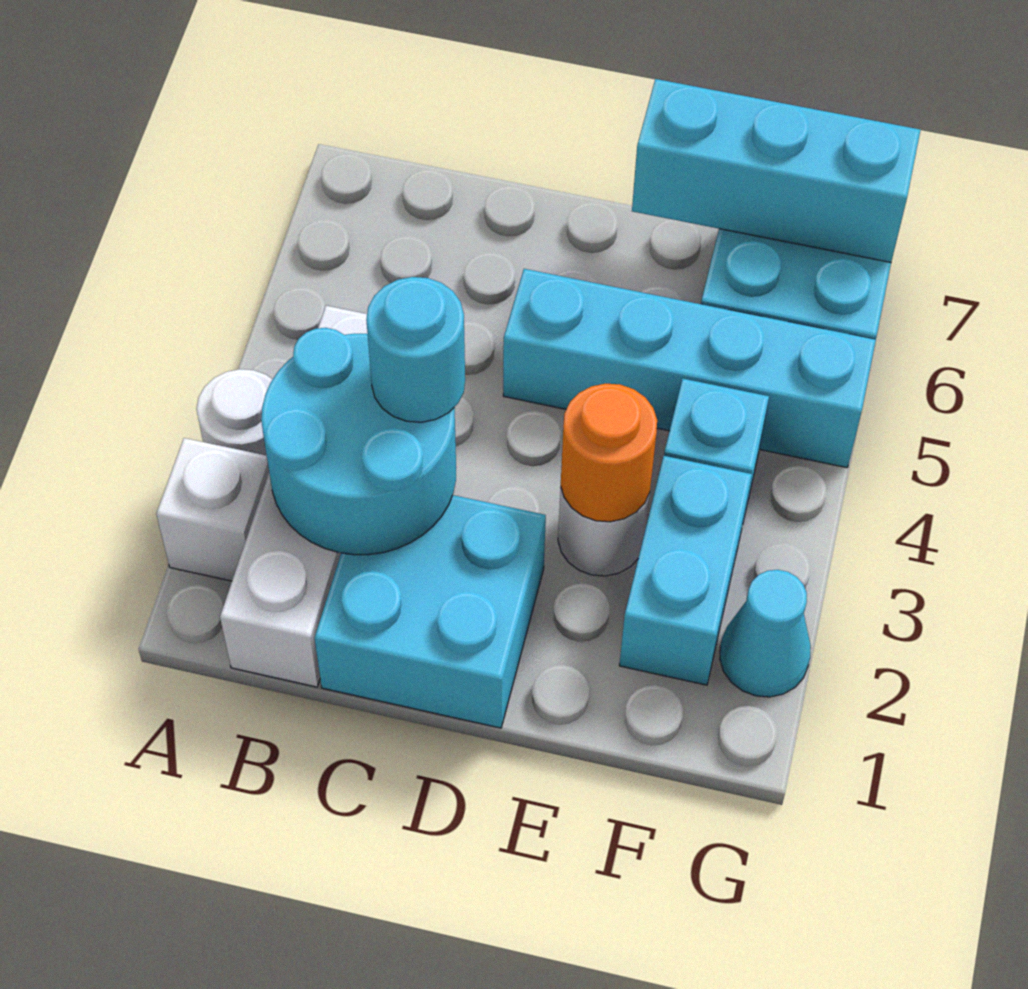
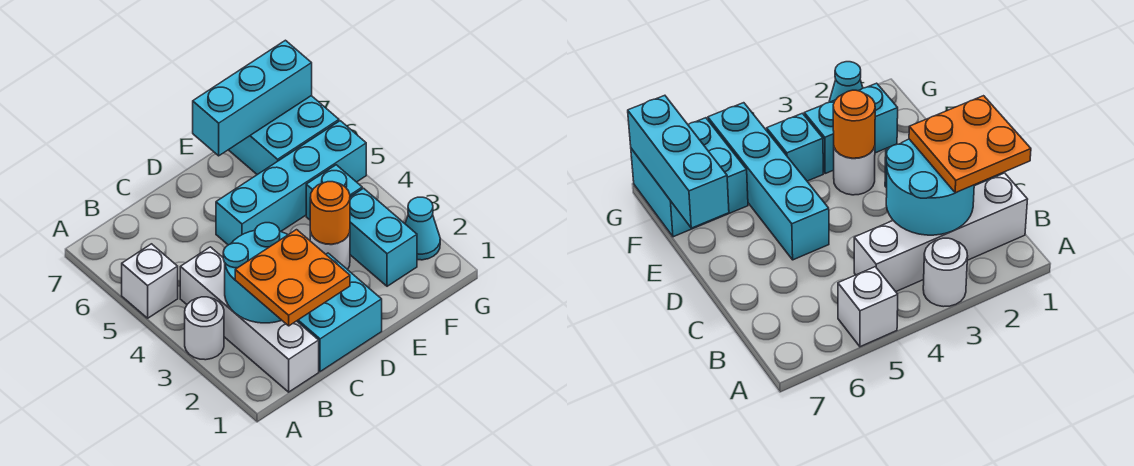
white 1x1 brick [156,438,269,581] -> white 1x1 brick moved to [122,244,178,318]
none -> orange 2x2 plate [235,230,350,326]
cyan 1x1 round brick [366,277,465,422] -> none

